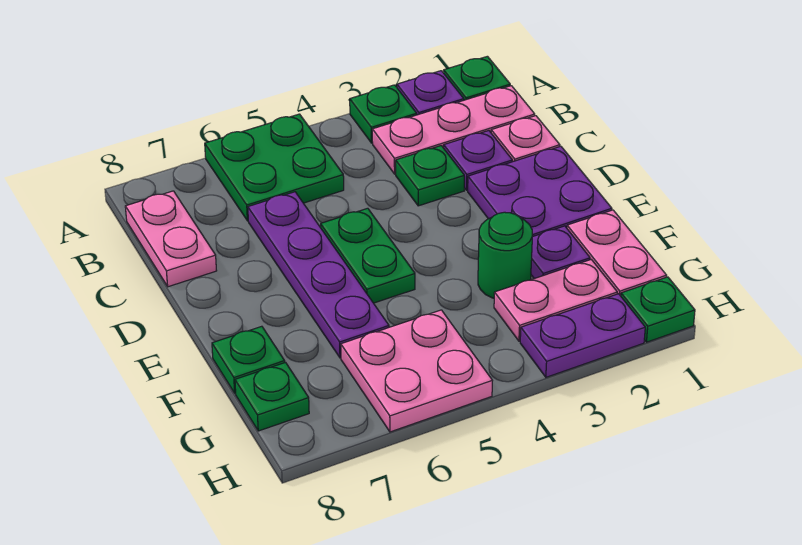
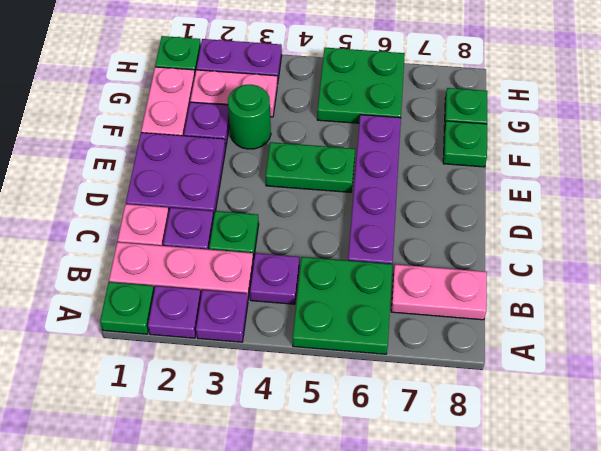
green 1x1 plate [350,85,417,143] -> purple 1x1 plate [196,290,248,342]
none -> purple 1x1 plate [250,253,299,304]
pink 1x2 plate [125,191,217,287] -> pink 1x2 plate turned to [391,264,487,320]
green 1x2 plate [321,208,415,303] -> green 1x2 plate turned to [266,142,355,192]
pink 2x2 plate [341,310,493,432] -> green 2x2 plate [317,48,405,123]

